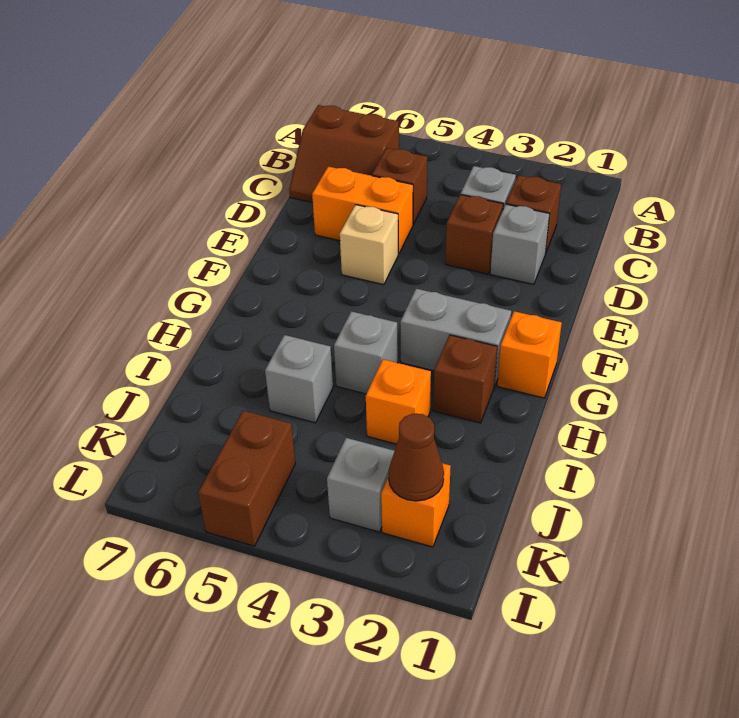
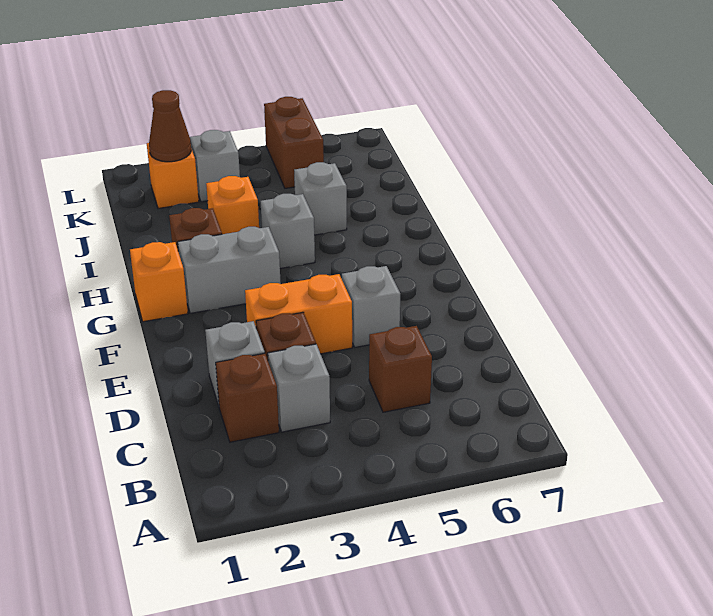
brown 2x2 slope [289,105,399,203] -> none
orange 1x2 brick [312,167,413,254] -> orange 1x2 brick moved to [245,274,352,354]
tan 1x1 brick [340,205,398,285] -> grey 1x1 brick [342,266,400,347]

